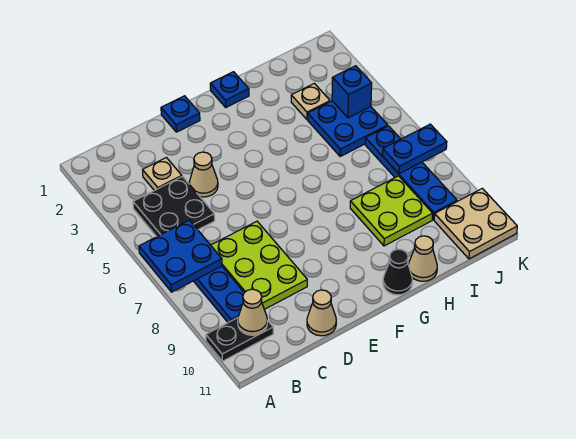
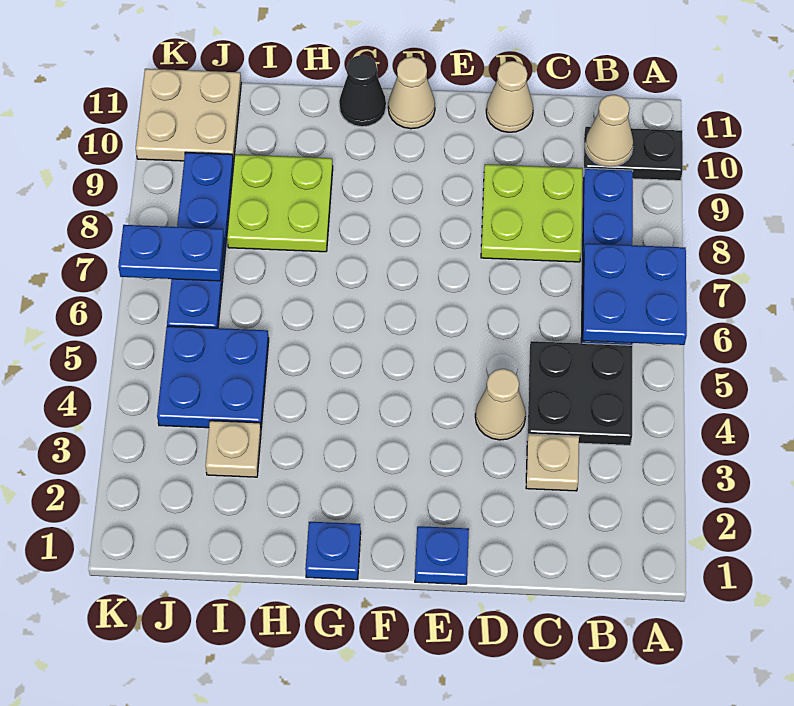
lime 2x3 plate [211,221,307,309] -> lime 2x2 plate [481,164,582,262]
tan 1x1 cone [408,236,437,281] -> tan 1x1 cone moved to [388,57,435,129]
blue 1x1 brick [332,66,372,118] -> none

